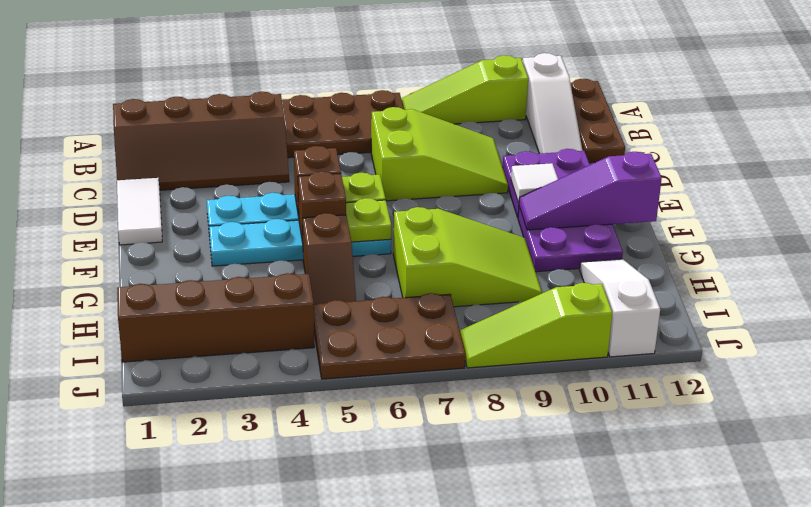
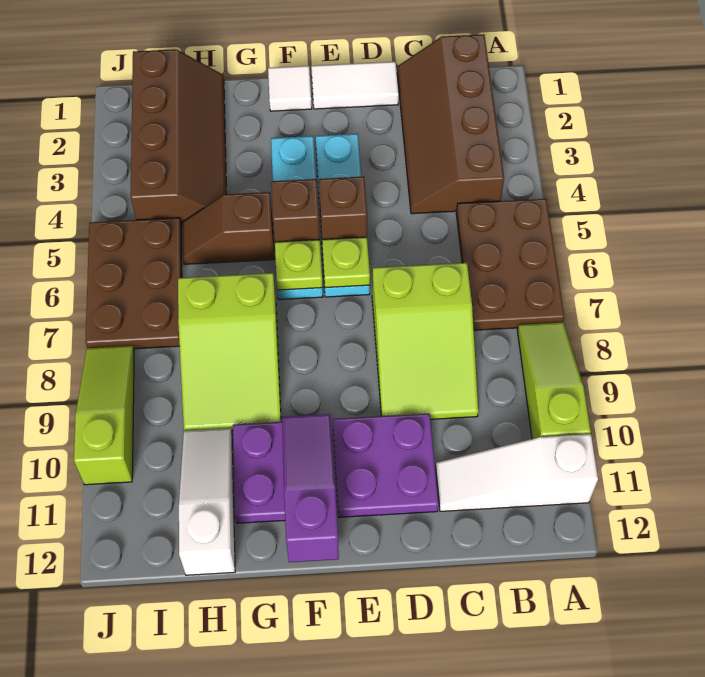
brown 1x3 plate [570,79,625,163] -> none
white 1x1 tile [511,163,558,204] -> white 1x1 tile moved to [268,66,312,111]
white 1x3 slope [580,259,660,357] -> white 1x3 slope turned to [179,428,235,575]

